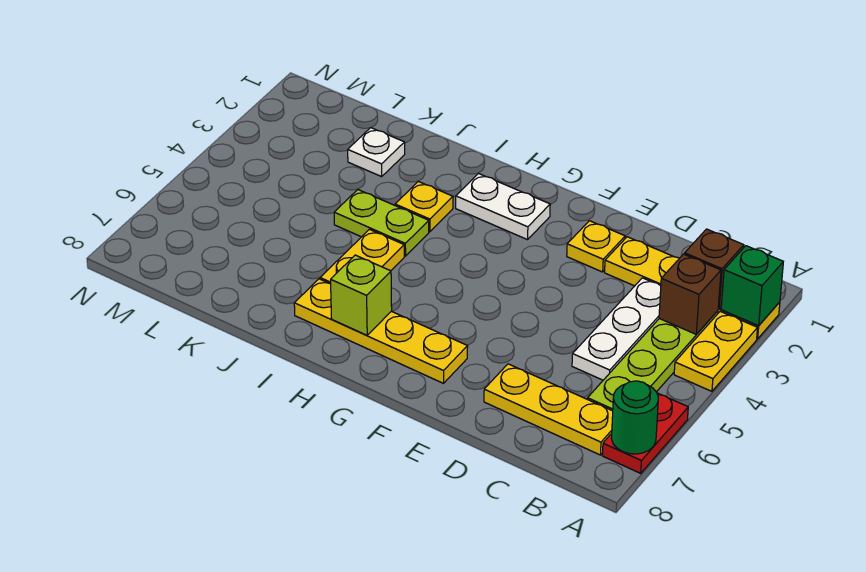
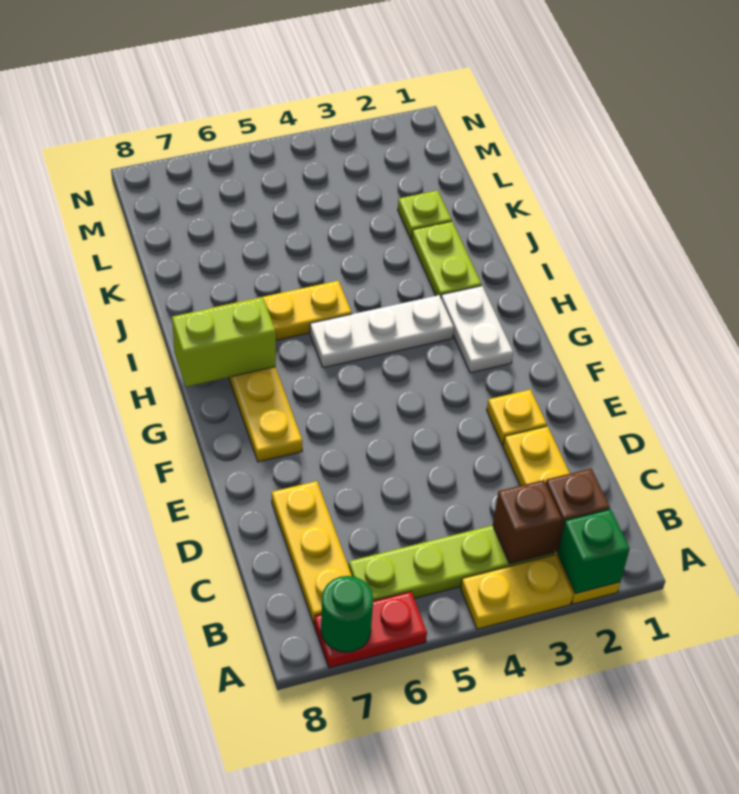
white 1x3 plate [572,278,661,380] -> white 1x3 plate moved to [310,295,454,368]
lime 1x1 brick [331,255,392,335] -> lime 1x2 brick [172,297,276,387]
yellow 1x1 plate [395,181,453,232] -> none
lime 1x2 plate [334,190,429,256] -> lime 1x2 plate moved to [412,221,482,297]
white 1x1 plate [348,128,405,177] -> lime 1x1 plate [398,190,452,240]

